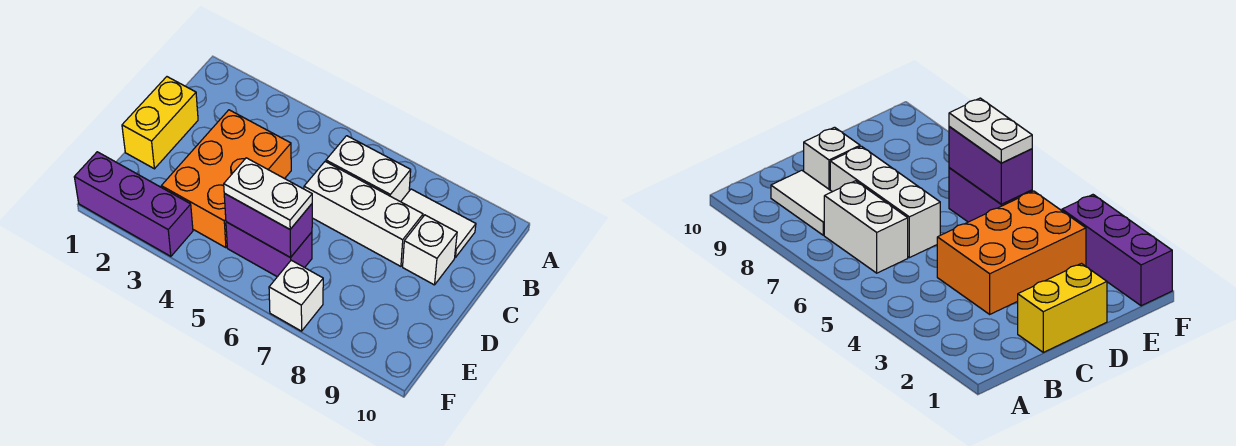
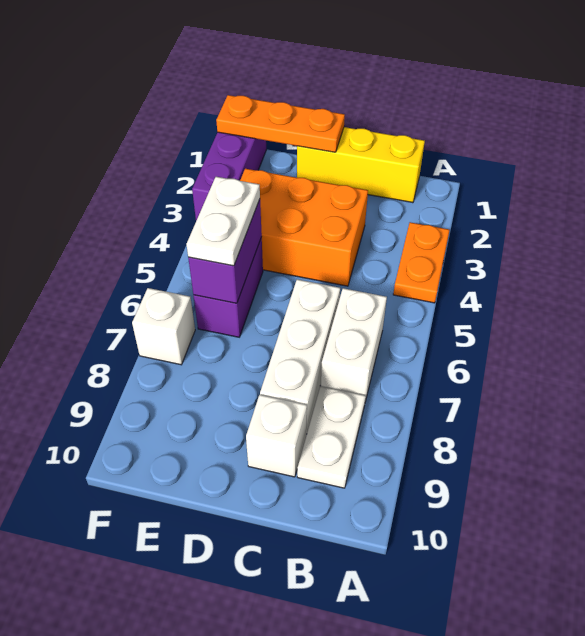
none -> orange 1x2 plate [393,222,450,303]
white 1x2 tile [401,189,476,257] -> white 1x2 plate [297,386,366,488]
yellow 1x2 brick [122,77,198,169] -> yellow 1x3 brick [297,127,425,203]
none -> orange 1x3 plate [216,95,345,152]

